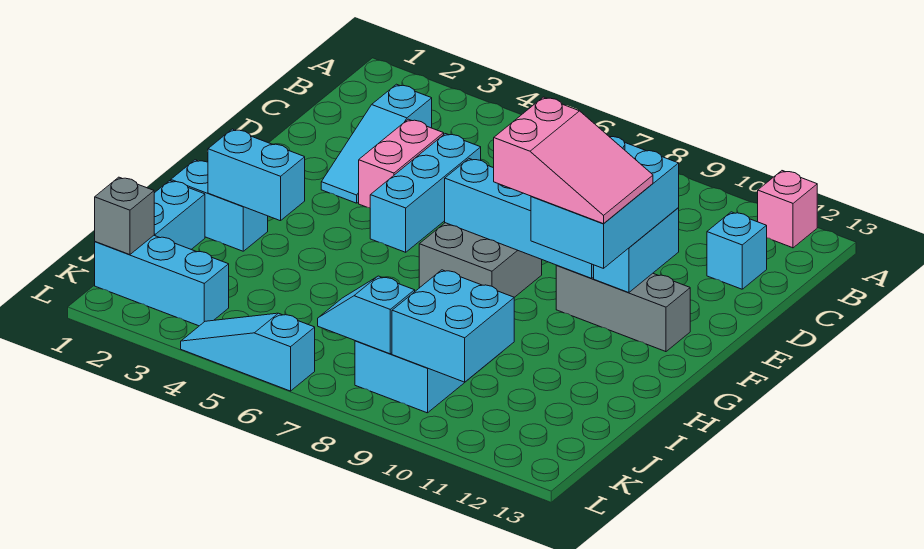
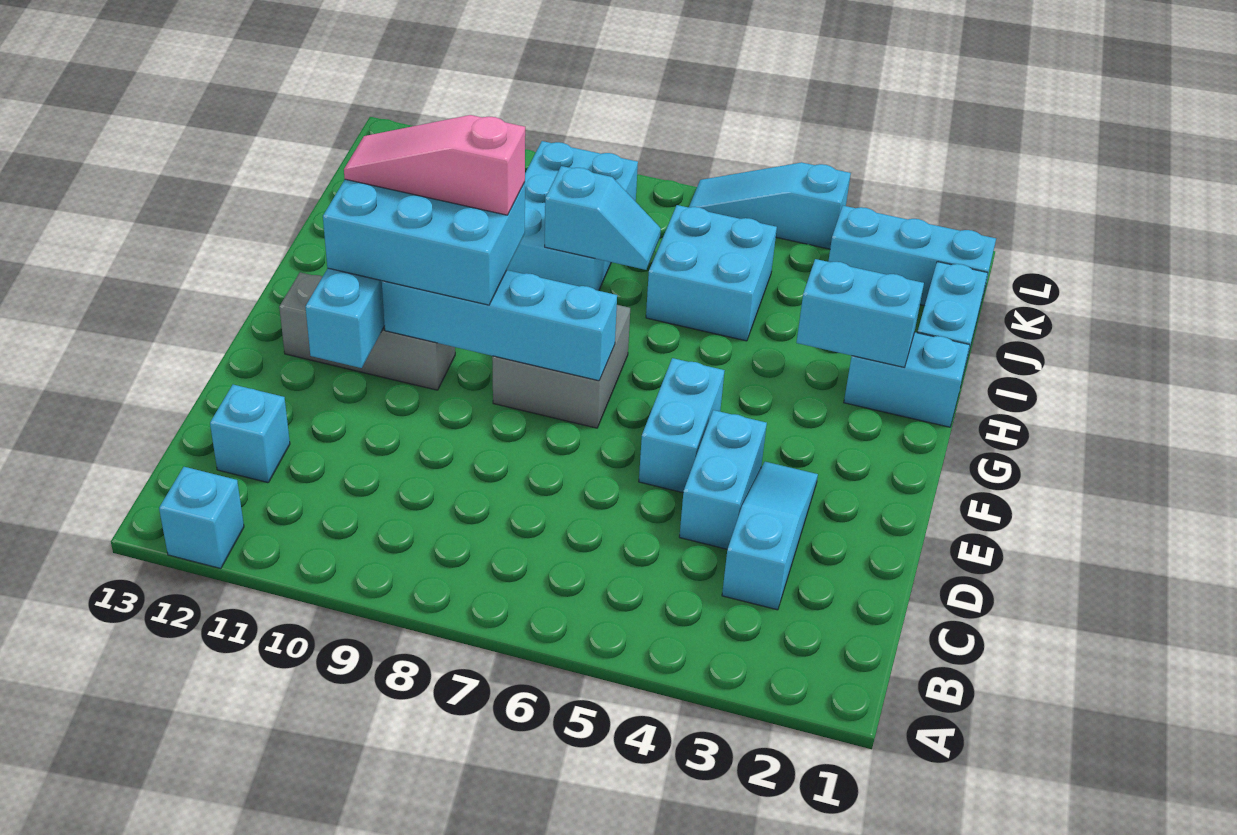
pink 1x1 brick [758,171,817,248] -> cyan 1x1 brick [159,467,244,569]
pink 1x2 brick [359,119,444,208] -> cyan 1x2 brick [679,410,767,549]
cyan 1x3 brick [370,134,481,252] -> cyan 1x2 brick [639,358,725,493]
cyan 2x3 brick [531,137,679,268] -> cyan 2x3 brick turned to [323,179,525,305]
pink 2x3 slope [494,97,653,224] -> pink 1x3 slope [344,115,525,215]
cyan 2x2 brick [392,270,514,382] -> cyan 2x2 brick moved to [646,205,777,341]
grey 1x1 brick [95,177,154,255] -> none
cyan 1x2 slope [318,276,415,354] -> cyan 1x2 slope moved to [545,166,661,270]
cyan 1x3 slope [181,313,315,391] -> cyan 1x3 slope turned to [689,163,851,249]

